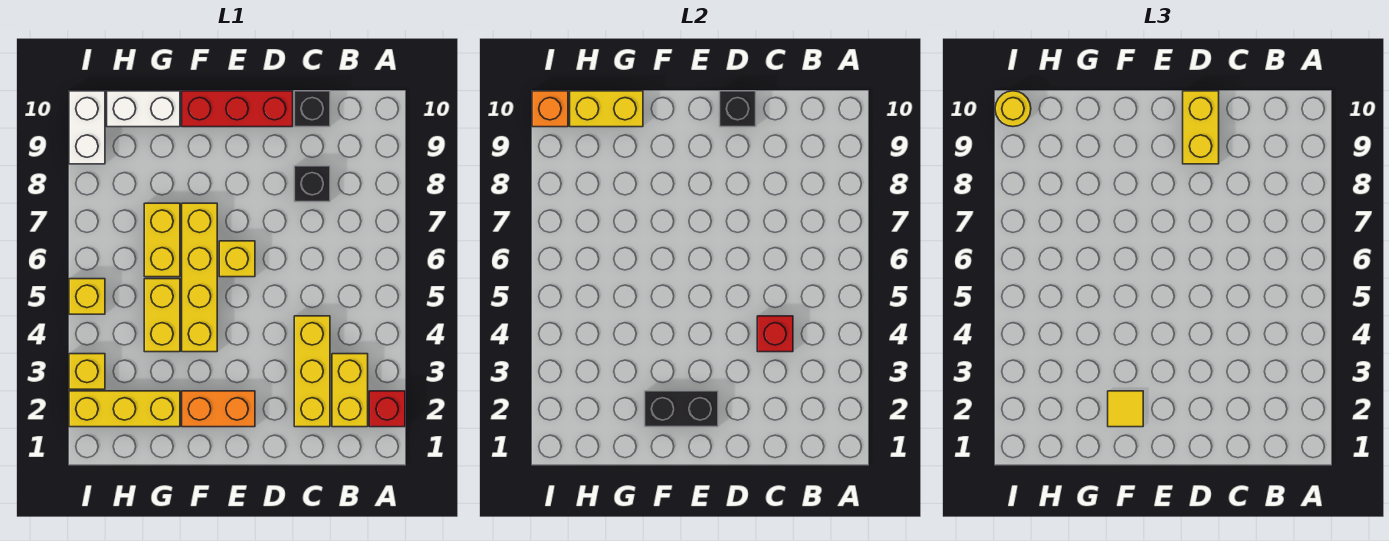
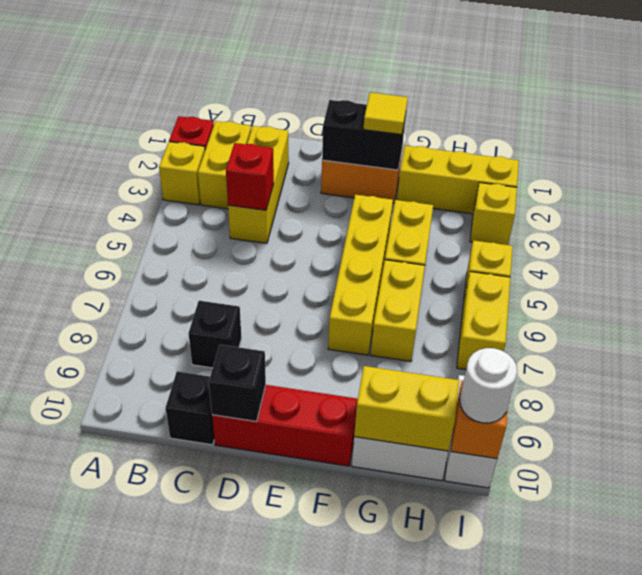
yellow 1x2 brick [1183,91,1219,164] -> yellow 1x2 brick moved to [457,272,510,370]
yellow 1x1 brick [219,241,255,277] -> yellow 1x1 brick moved to [159,142,205,205]
yellow 1x1 round brick [995,91,1031,127] -> white 1x1 round brick [460,348,517,423]

